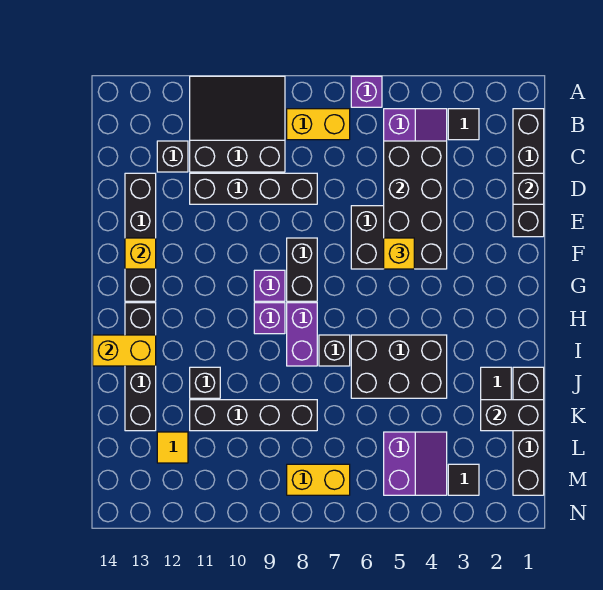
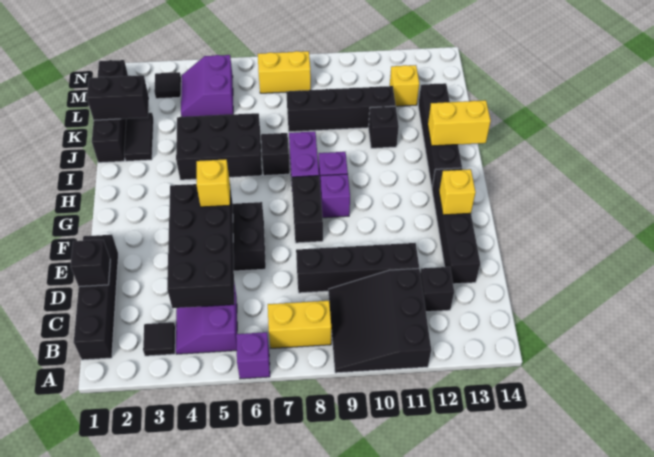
black 3x3 slope [190,76,285,172] -> black 3x3 slope turned to [328,268,431,373]
yellow 1x1 tile [157,432,188,463] -> yellow 1x1 brick [390,65,419,106]

